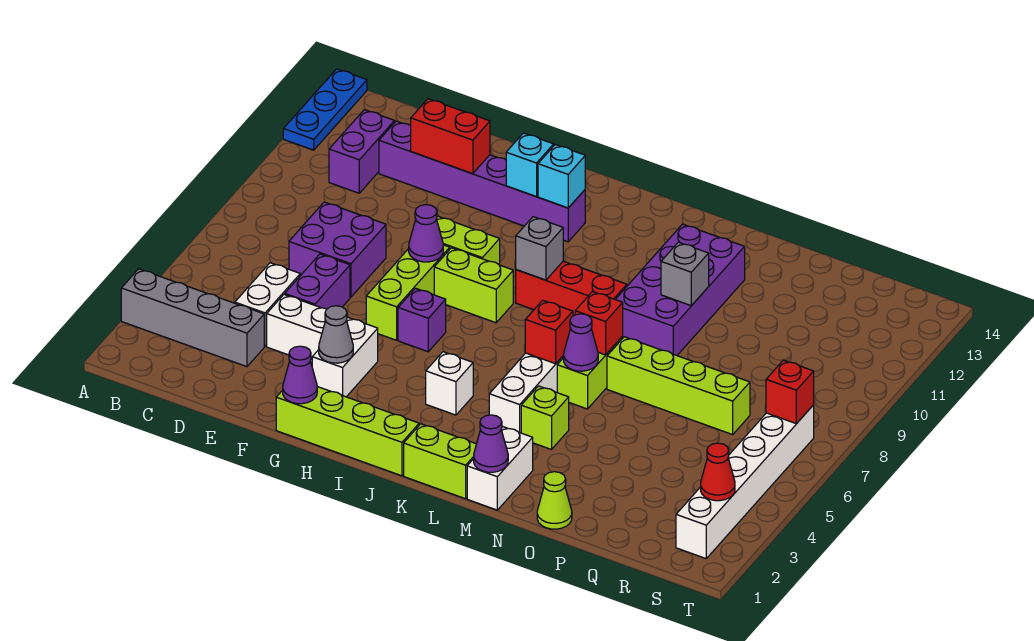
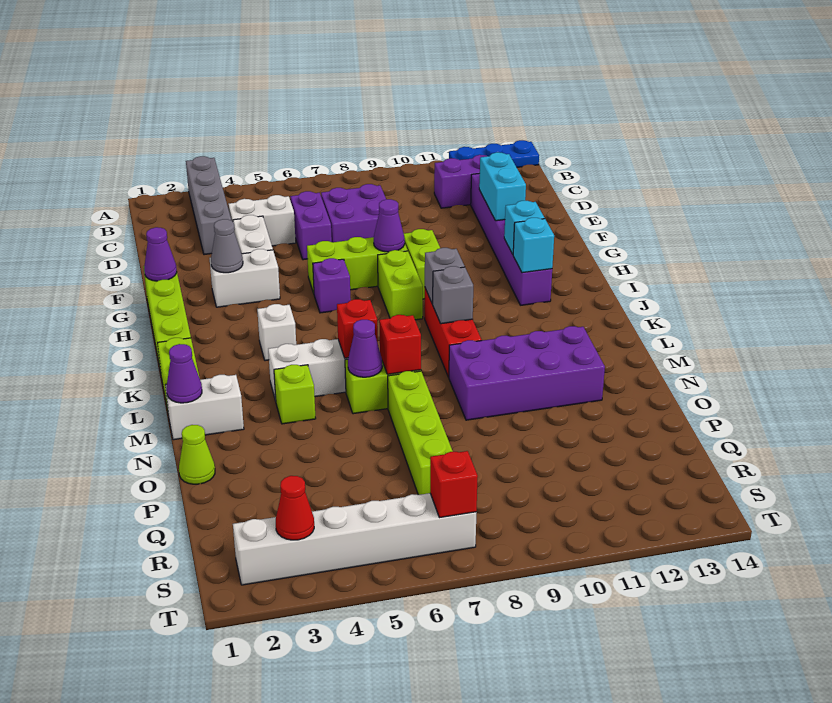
purple 1x2 brick [285,254,350,309] -> purple 1x2 brick turned to [290,191,332,260]
red 1x2 brick [411,99,490,174] -> cyan 1x2 brick [479,152,526,221]
grey 1x1 brick [661,242,709,306] -> grey 1x1 brick moved to [433,266,473,324]

